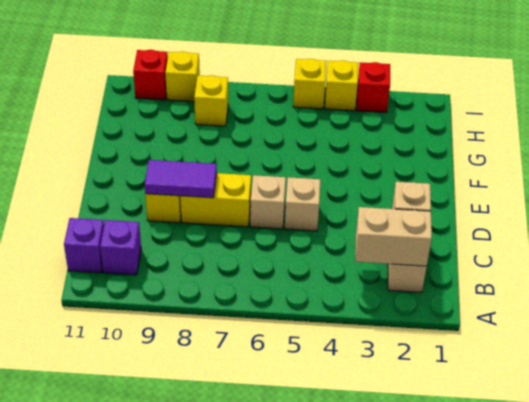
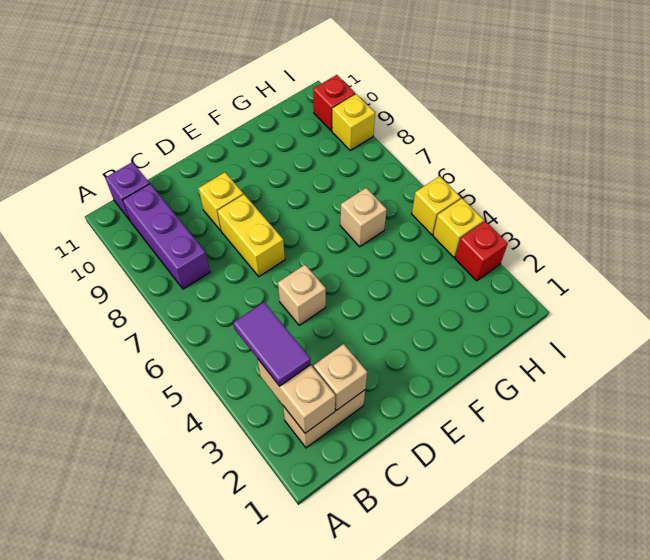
purple 1x1 brick [100,220,141,275] -> purple 1x3 brick [123,184,210,289]
tan 1x1 brick [250,175,286,229] -> tan 1x1 brick moved to [340,188,387,247]
purple 1x2 tile [145,160,217,198] -> purple 1x2 tile moved to [233,302,311,386]
yellow 1x1 brick [194,75,228,126] -> none

